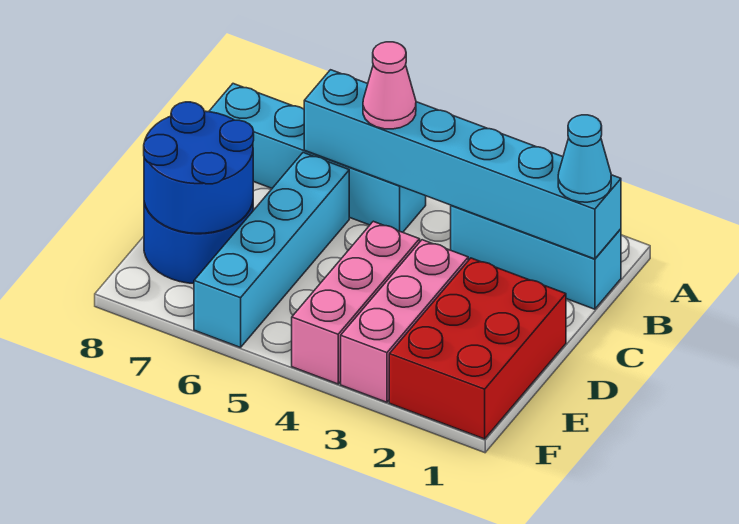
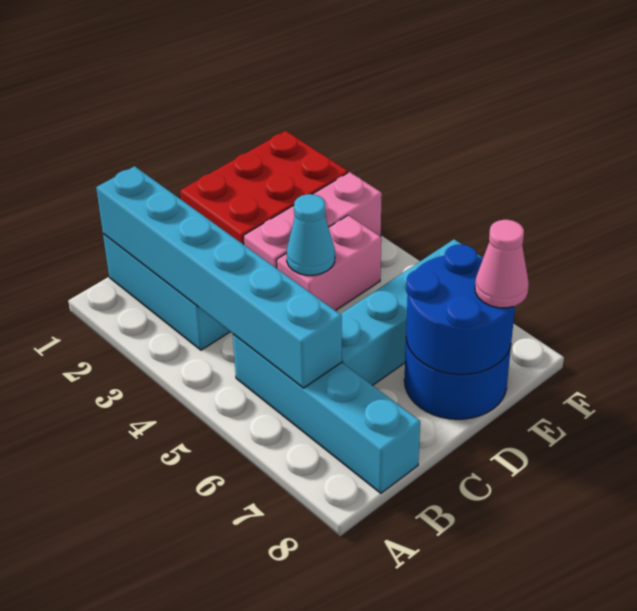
cyan 1x1 cone [558,115,611,202] -> cyan 1x1 cone moved to [287,194,335,275]
pink 1x1 cone [363,42,416,129] -> pink 1x1 cone moved to [475,220,529,308]
pink 1x3 brick [292,221,420,384] -> pink 1x2 brick [277,215,381,311]

